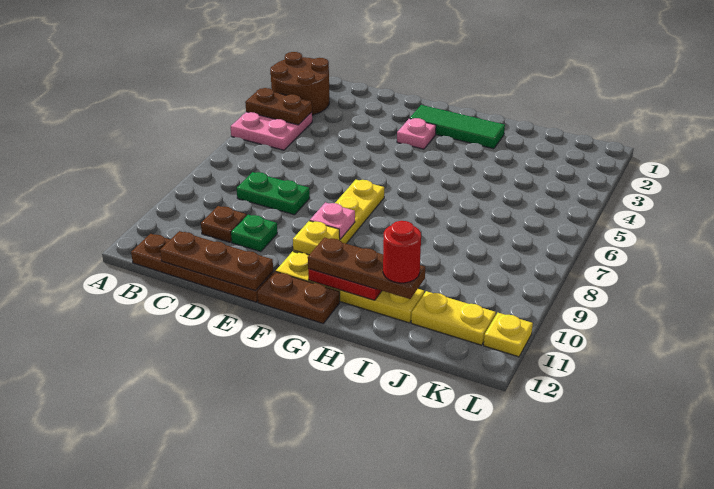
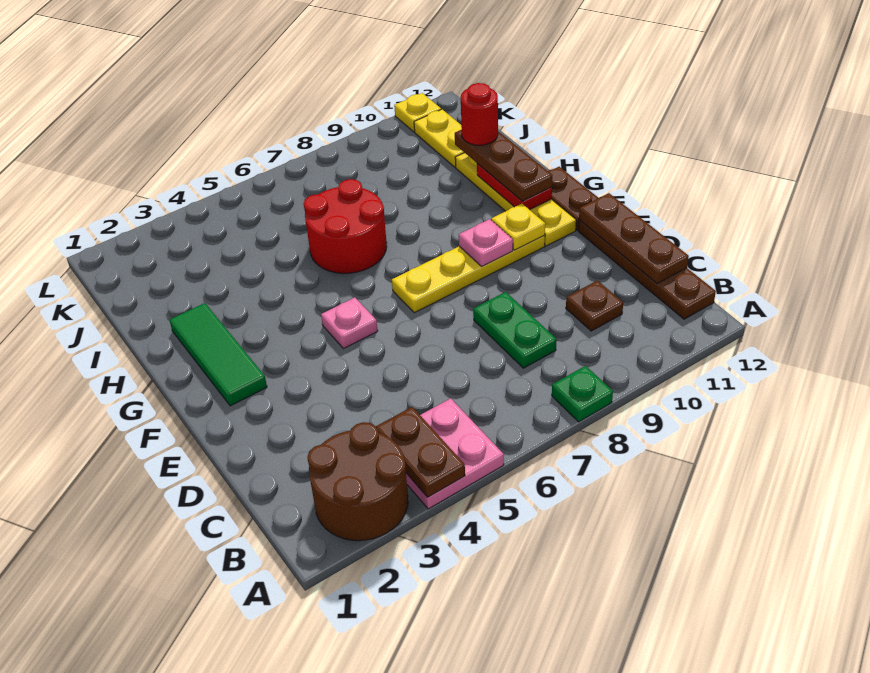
green 1x1 plate [231,215,277,252] -> green 1x1 plate moved to [552,366,613,422]
pink 1x1 plate [397,118,436,149] -> pink 1x1 plate moved to [321,298,378,349]
none -> red 2x2 round brick [304,179,387,273]

